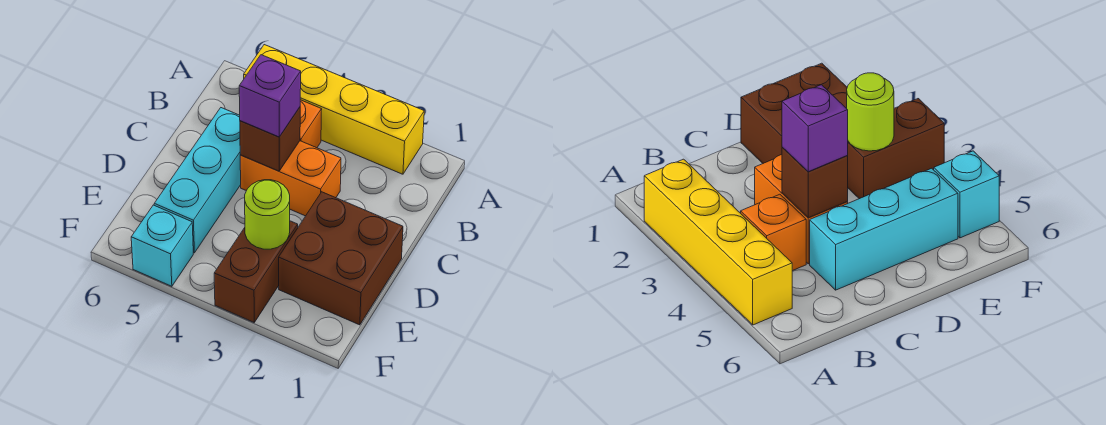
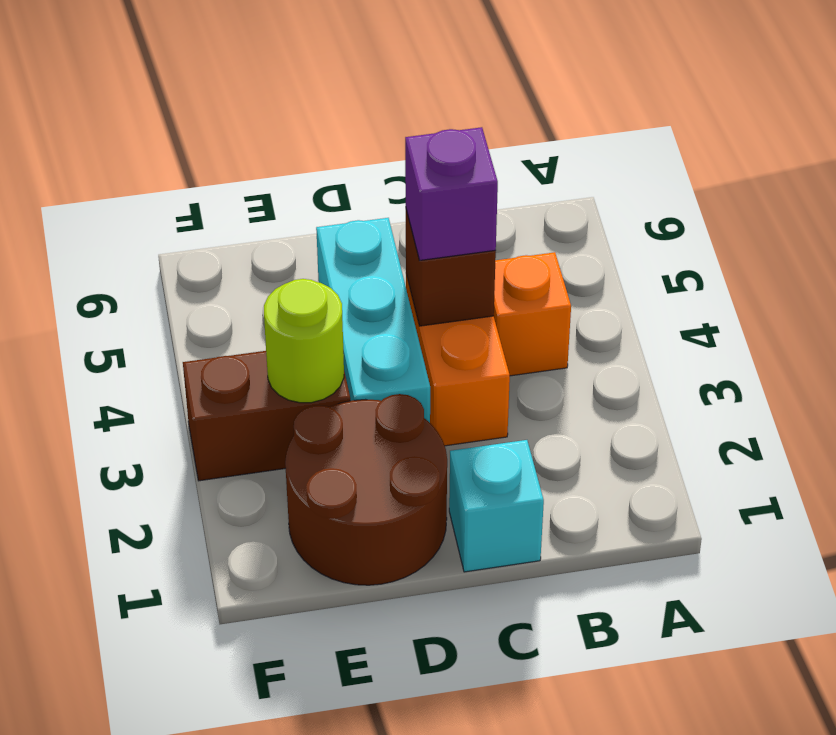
yellow 1x4 brick [244,45,424,174] -> none
cyan 1x3 brick [154,108,241,253] -> cyan 1x3 brick turned to [316,218,430,423]
brown 2x2 brick [279,192,403,325] -> brown 2x2 round brick [285,394,447,585]
cyan 1x1 brick [131,205,193,286] -> cyan 1x1 brick moved to [449,440,544,572]

